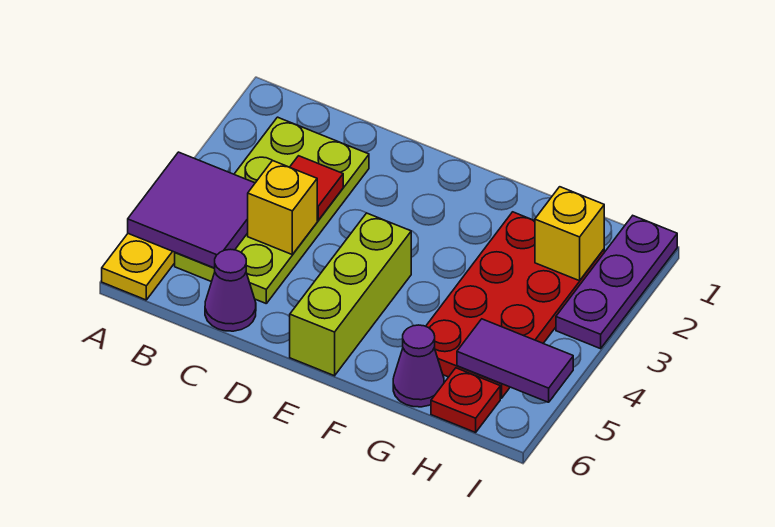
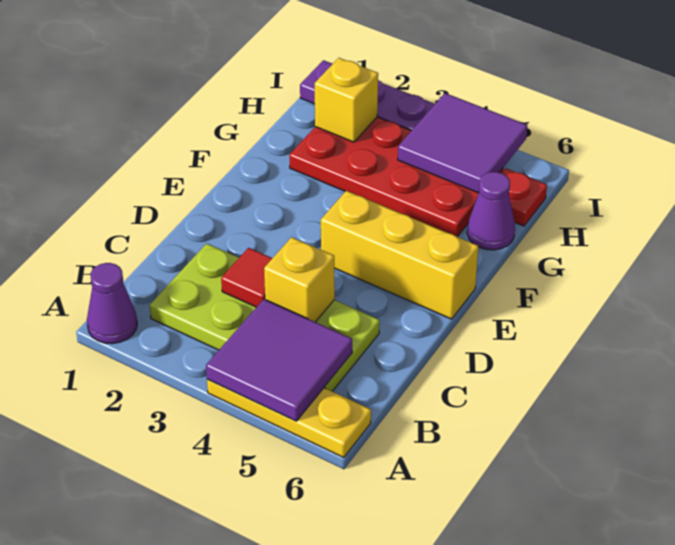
purple 1x1 cone [205,249,256,331] -> purple 1x1 cone moved to [87,263,137,344]
lime 1x3 brick [290,213,411,376] -> yellow 1x3 brick [321,191,478,319]
purple 1x2 tile [457,319,573,402] -> purple 2x2 tile [398,93,527,193]

